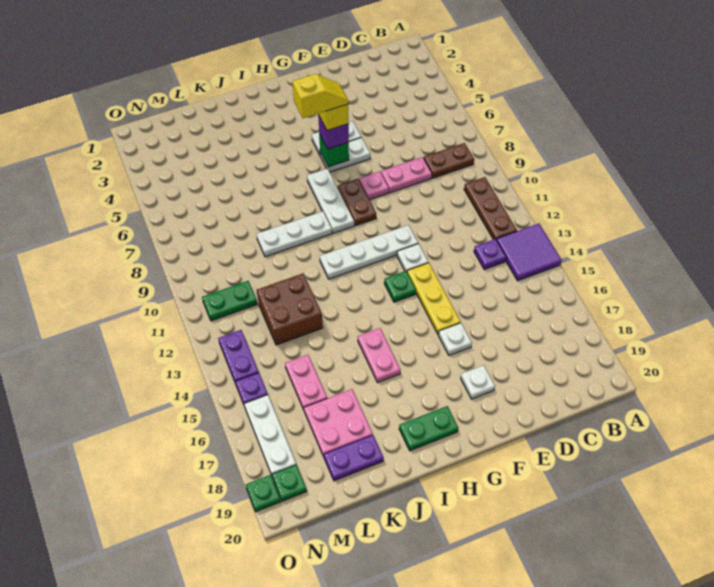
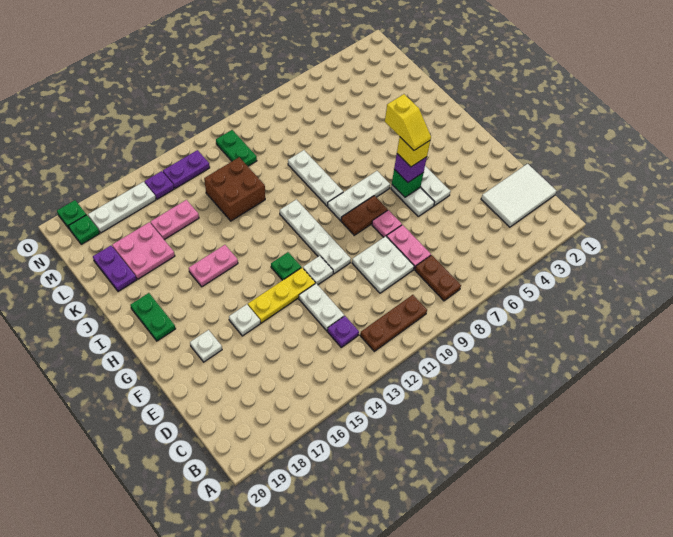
purple 2x2 tile [497,224,562,281] -> none
none -> white 2x3 tile [481,164,556,227]
none -> white 2x2 plate [352,236,414,293]
none -> white 1x2 plate [299,284,344,331]

